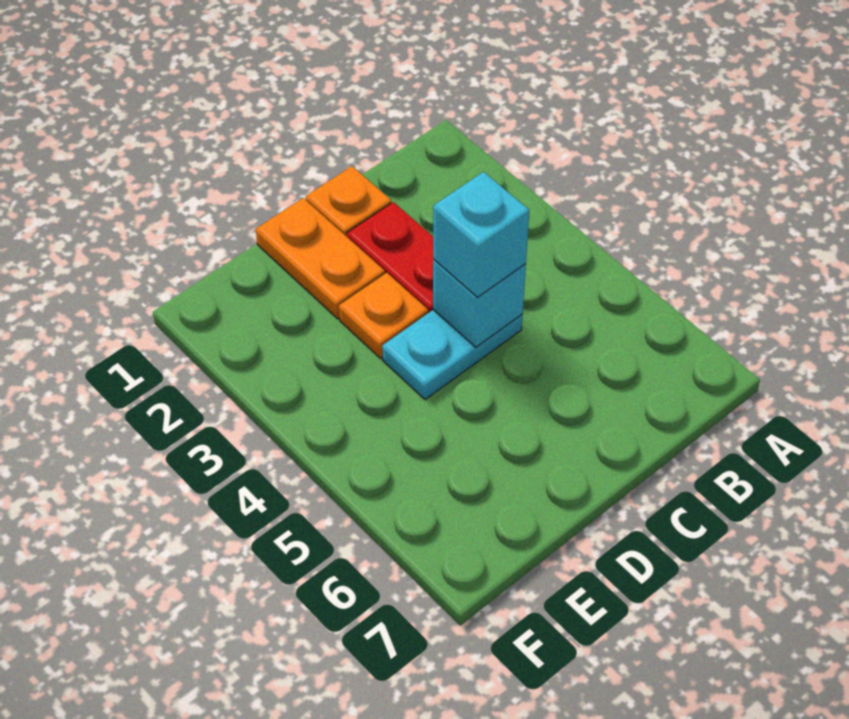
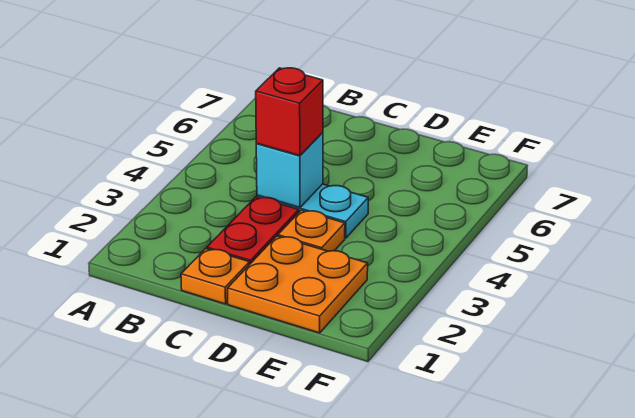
cyan 1x1 brick [433,172,529,297] -> red 1x1 brick [256,68,323,156]
orange 1x2 plate [256,198,385,319] -> orange 2x2 plate [228,236,368,333]

